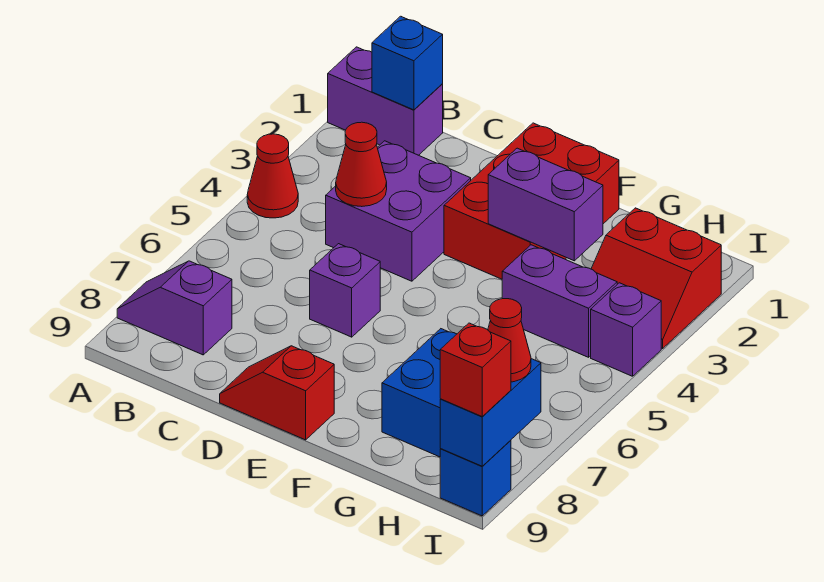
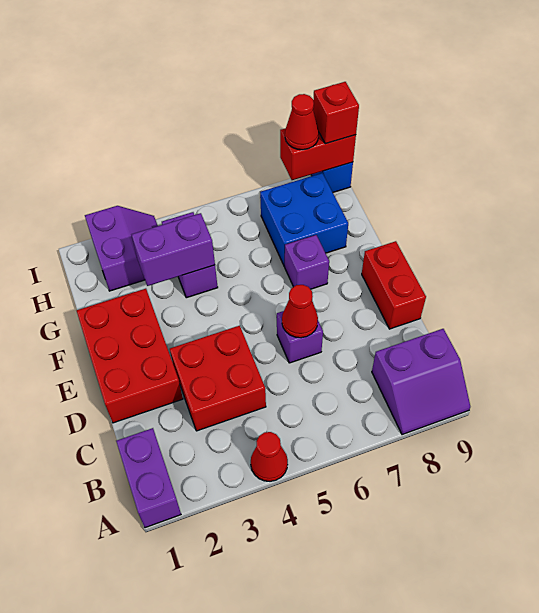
purple 1x2 slope [117,261,232,355] -> purple 2x2 slope [372,329,470,435]
blue 1x1 brick [372,16,443,110] -> none
purple 2x2 brick [326,141,471,281] -> red 2x2 brick [170,326,266,431]
red 1x1 cone [336,122,387,207] -> red 1x1 cone moved to [282,285,318,338]
red 1x2 slope [220,346,334,440] -> red 1x2 brick [362,241,426,329]
red 2x3 brick [444,123,619,279] -> red 2x3 brick turned to [77,289,183,423]
purple 1x2 brick [488,148,603,261] -> purple 1x2 brick turned to [132,213,215,286]
red 2x2 slope [591,208,722,348] -> purple 2x2 slope [85,206,158,291]
purple 1x1 brick [591,283,661,376] -> purple 1x1 brick moved to [285,235,329,289]
blue 1x2 brick [440,359,541,466] -> red 1x2 brick [280,128,356,180]

